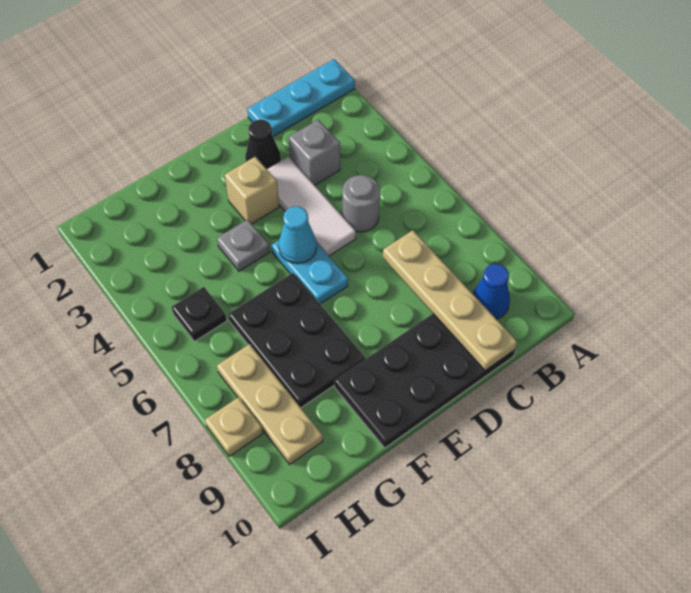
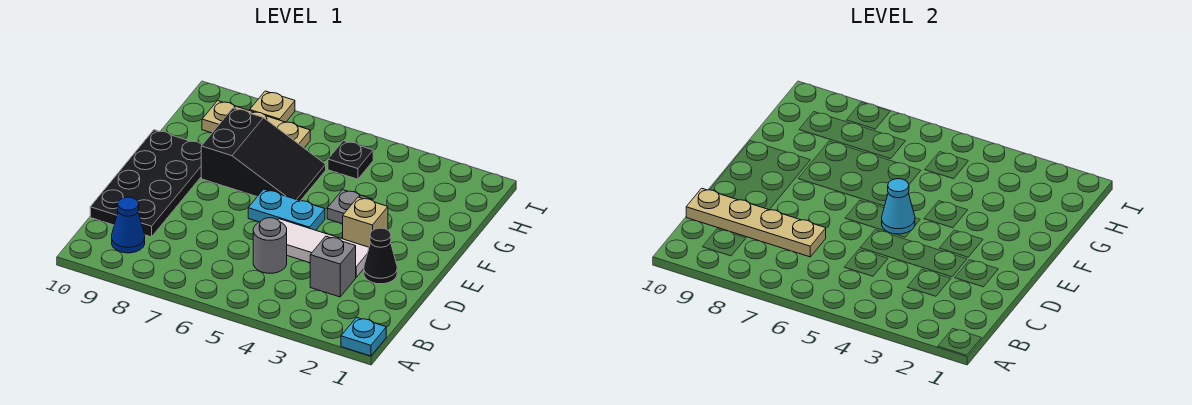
cyan 1x3 plate [247,59,355,136] -> cyan 1x1 plate [341,317,386,356]
black 2x3 plate [228,273,365,408] -> black 2x3 slope [201,108,326,201]

